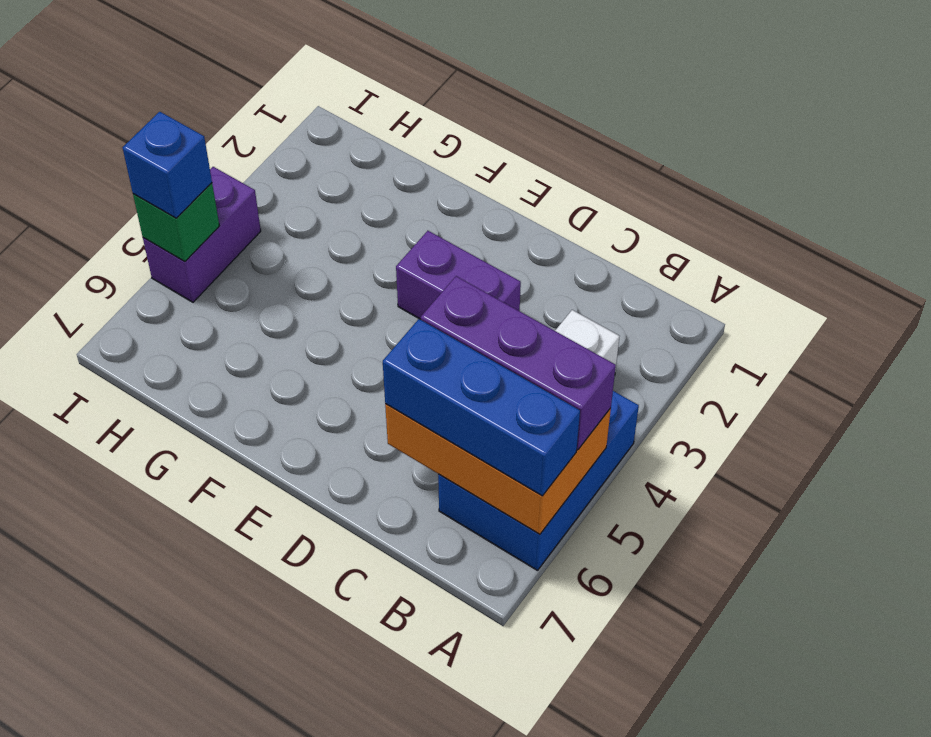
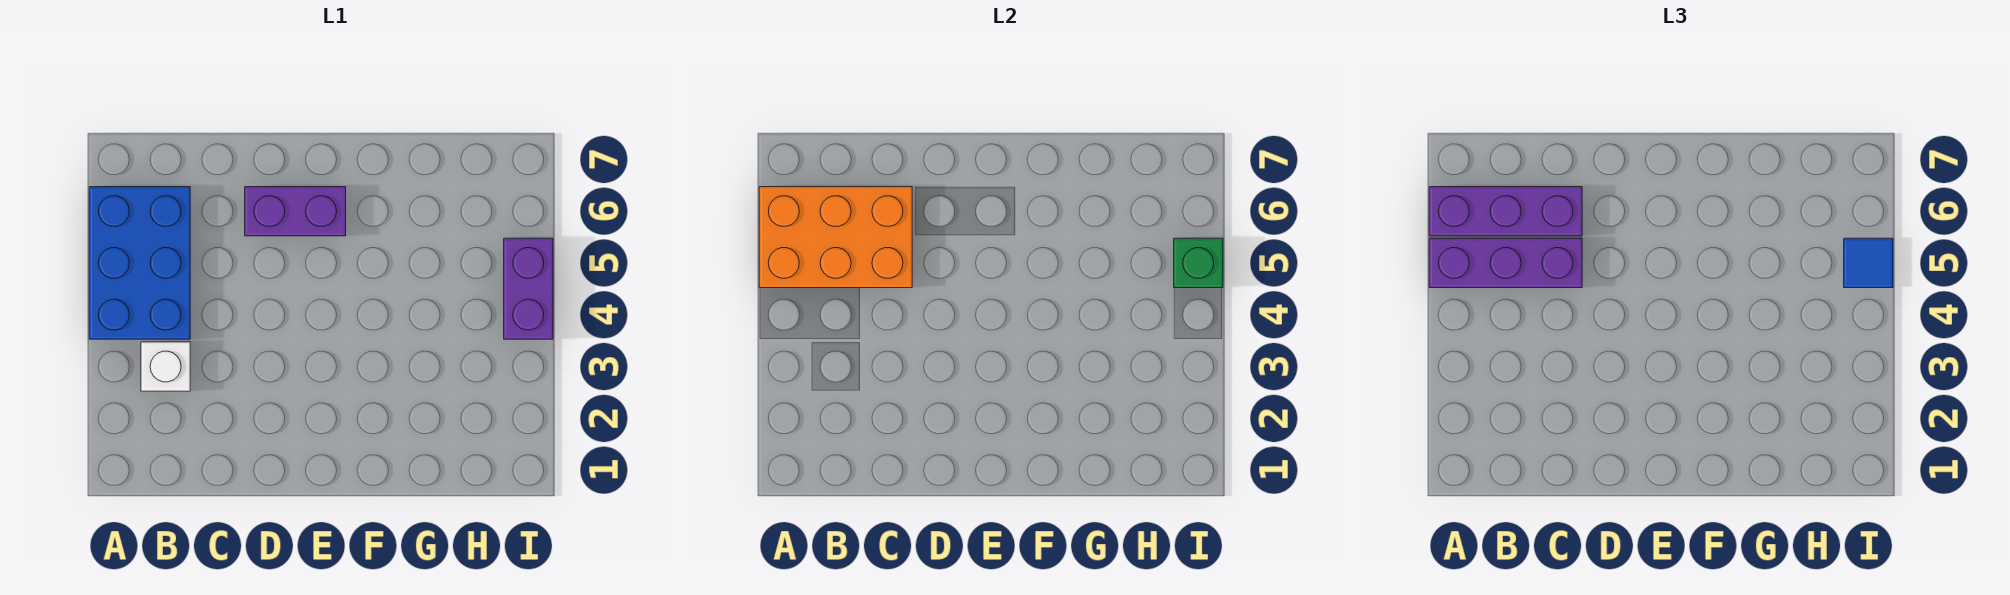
blue 1x3 brick [383,319,580,496] -> purple 1x3 brick [1429,187,1582,236]
purple 1x2 brick [396,231,521,319] -> purple 1x2 brick moved to [245,187,346,236]
blue 1x1 brick [123,112,212,218] -> blue 1x1 tile [1844,238,1893,288]

